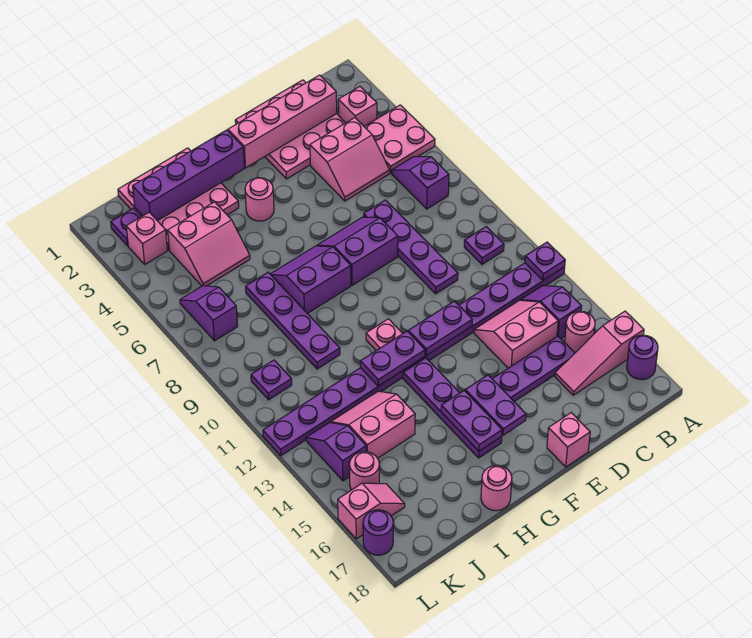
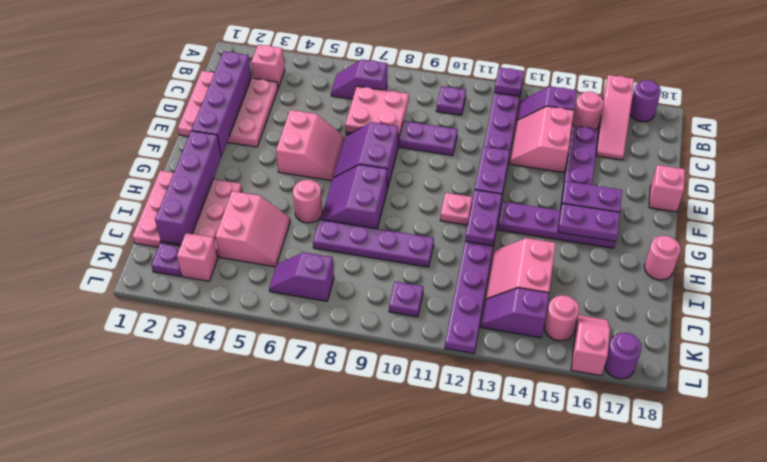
pink 2x2 plate [364,105,435,173] -> pink 2x2 plate moved to [345,86,409,140]
pink 1x4 brick [228,75,337,168] -> purple 1x4 brick [192,52,251,156]
pink 2x2 slope [310,118,390,201] -> pink 2x2 slope moved to [276,110,344,181]
pink 1x1 round brick [245,178,274,221] -> pink 1x1 round brick moved to [293,180,322,223]

